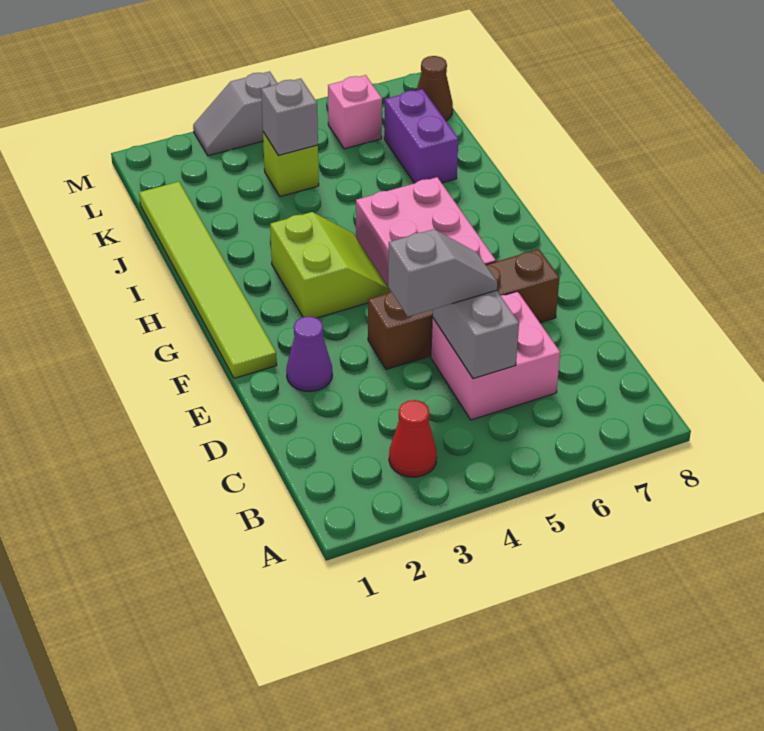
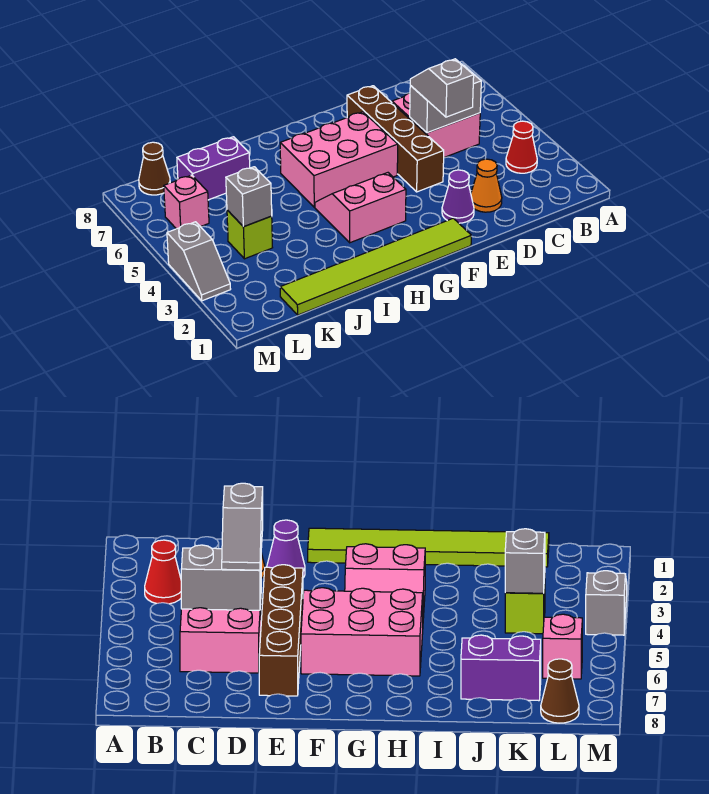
none -> orange 1x1 cone [471,159,502,212]
lime 2x2 slope [270,212,389,318] -> pink 2x2 slope [315,173,406,243]

